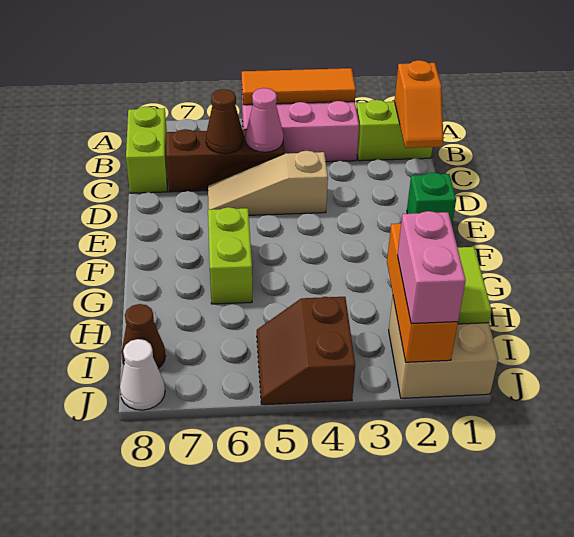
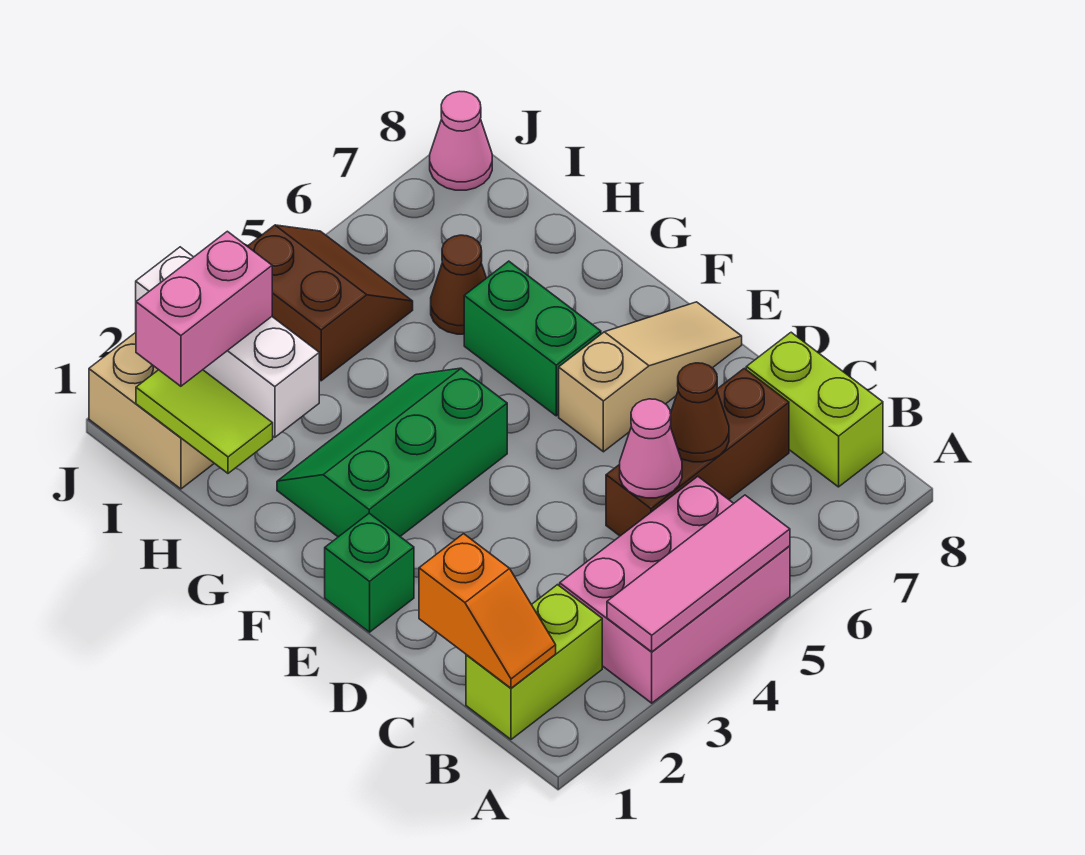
orange 1x3 tile [242,68,356,105] -> pink 1x3 tile [607,495,790,652]
orange 1x2 slope [395,60,443,148] -> orange 1x2 slope turned to [419,534,556,688]
tan 1x3 slope [208,151,328,215] -> tan 1x3 slope moved to [559,302,742,452]
none -> green 2x3 slope [277,368,507,537]
lime 1x2 brick [208,207,252,304] -> green 1x2 brick [464,261,601,416]
orange 1x3 brick [387,223,458,362] -> white 1x3 brick [136,247,319,437]
pink 1x2 brick [398,211,466,324] -> pink 1x2 brick turned to [136,231,272,386]
brown 1x1 cone [122,304,165,368] -> brown 1x1 cone moved to [431,235,486,334]
white 1x1 cone [120,339,165,410] -> pink 1x1 cone [430,91,492,190]

